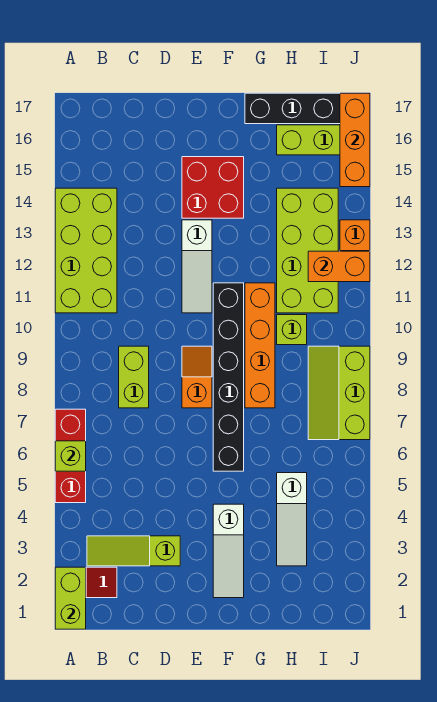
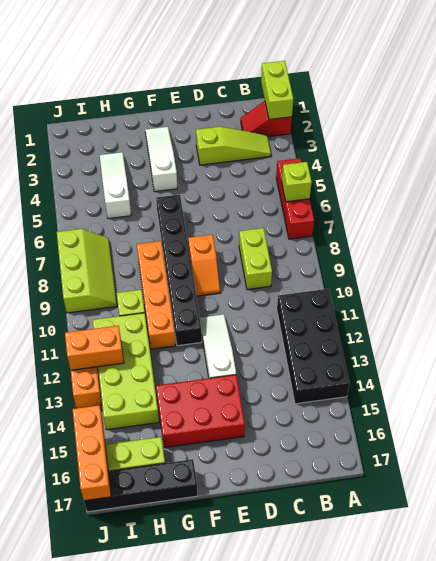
lime 2x4 brick [55,188,117,313] -> black 2x4 brick [277,289,350,404]
red 2x2 brick [182,157,244,218] -> red 2x3 brick [156,375,245,448]

